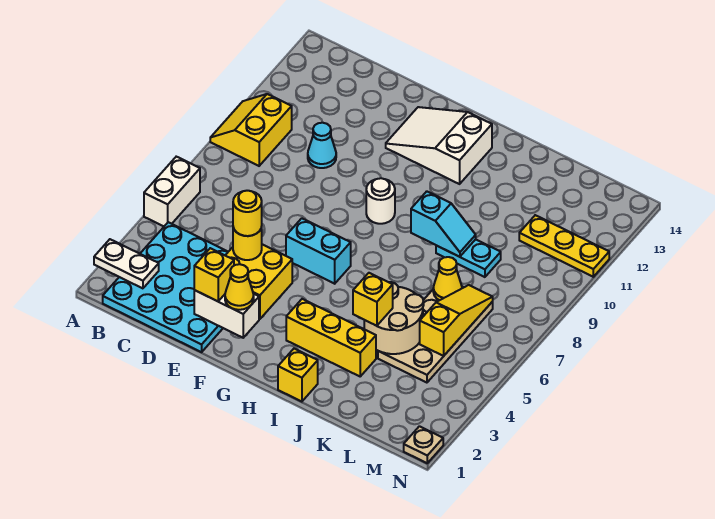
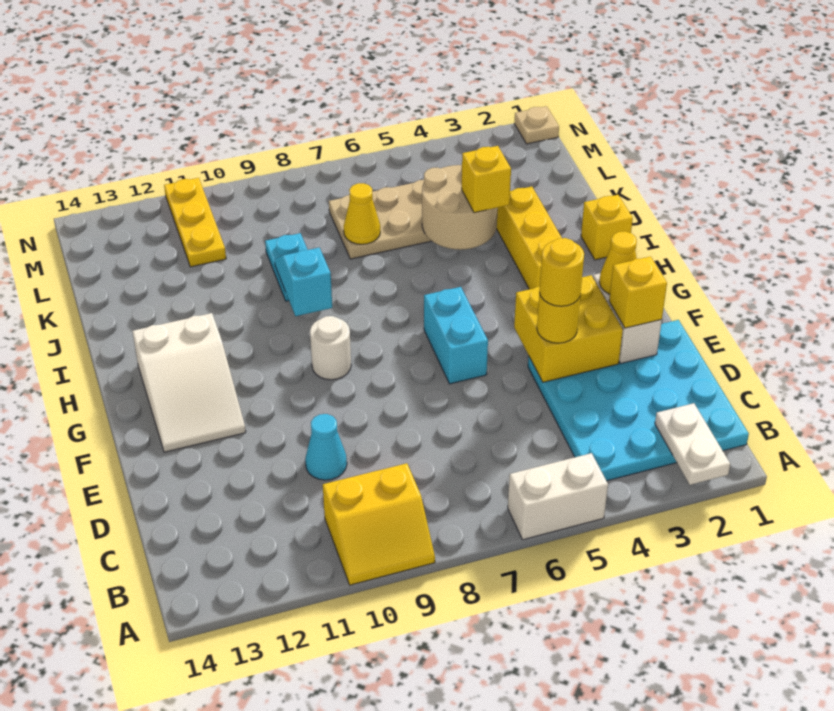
yellow 1x3 slope [420,285,493,356] -> none

